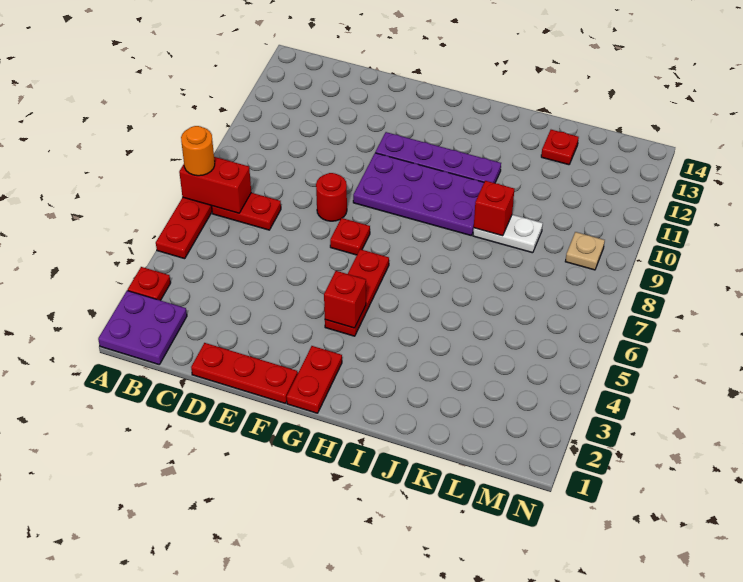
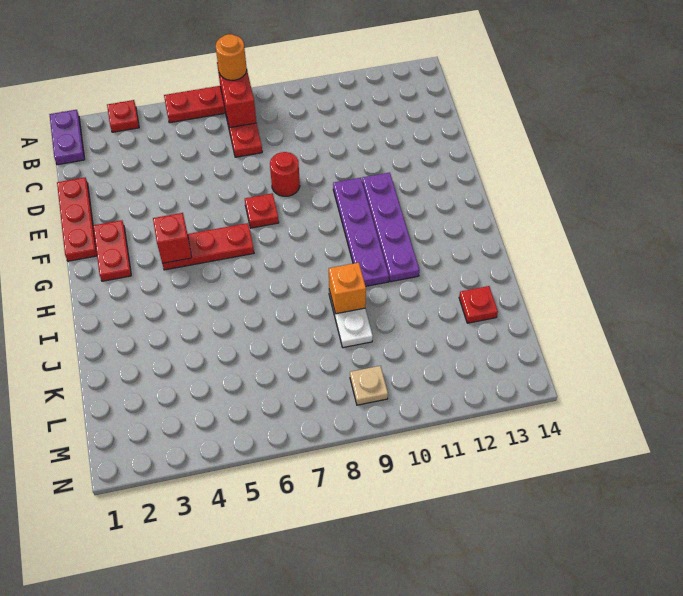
purple 2x2 plate [98,291,187,364] -> purple 1x2 plate [49,110,85,165]
purple 2x4 plate [353,153,484,236] -> purple 1x4 plate [333,178,389,286]
red 1x2 plate [287,346,342,413] -> red 1x2 plate turned to [93,220,131,281]
red 1x1 brick [474,181,514,236] -> orange 1x1 brick [329,263,366,314]

